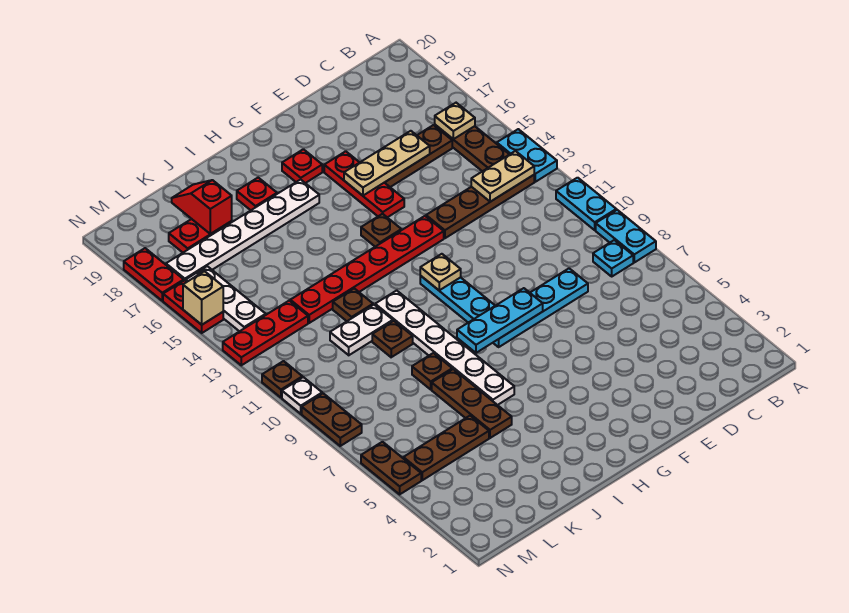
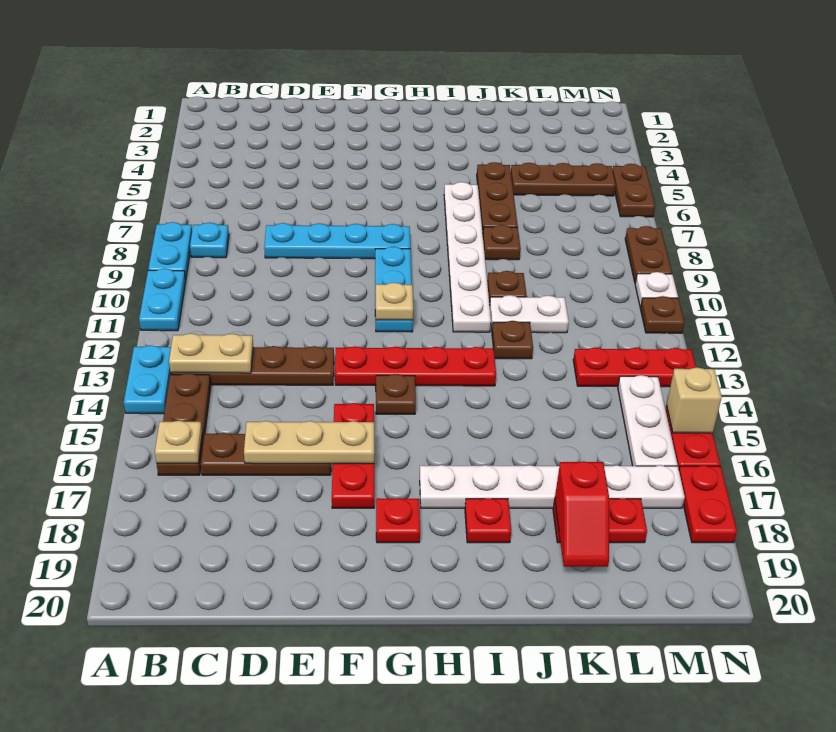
cyan 1x3 plate [457,288,543,353] -> none
red 1x6 plate [290,216,444,323] -> red 1x4 plate [335,346,496,386]

